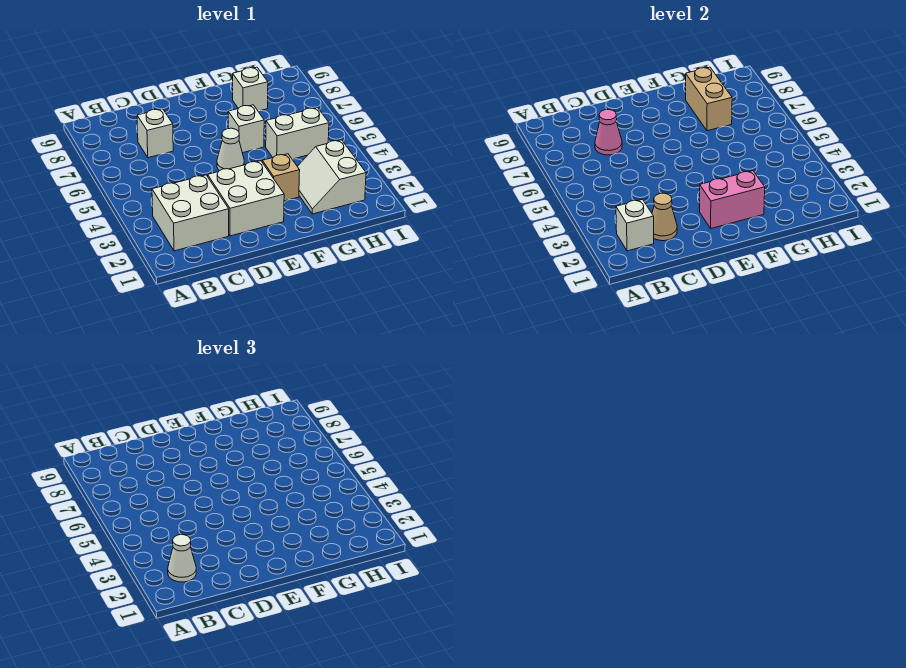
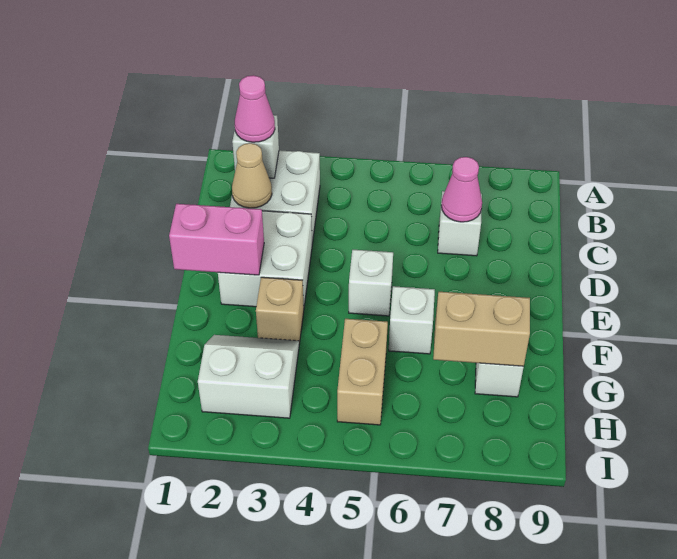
white 1x1 cone [168,535,196,582] -> pink 1x1 cone [235,75,275,142]
pink 1x2 brick [700,171,765,228] -> pink 1x2 brick turned to [169,204,264,275]
white 1x1 cone [217,128,244,171] -> white 1x1 brick [349,250,393,316]
white 1x2 brick [266,108,329,159] -> tan 1x2 brick [337,319,388,425]

